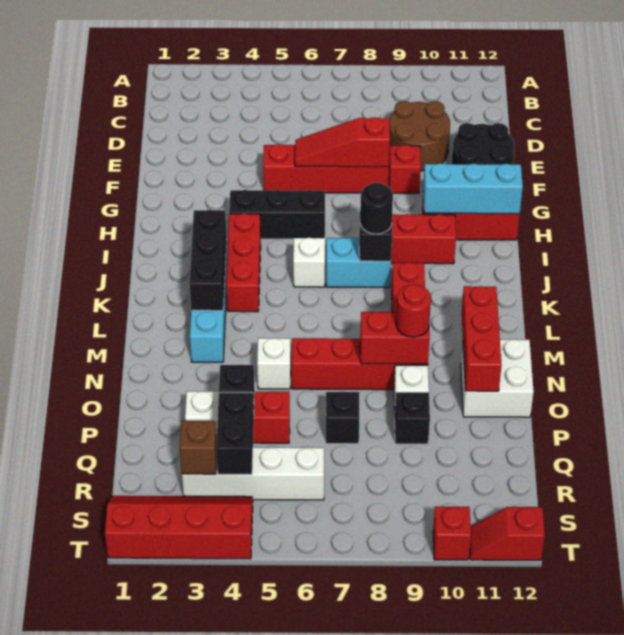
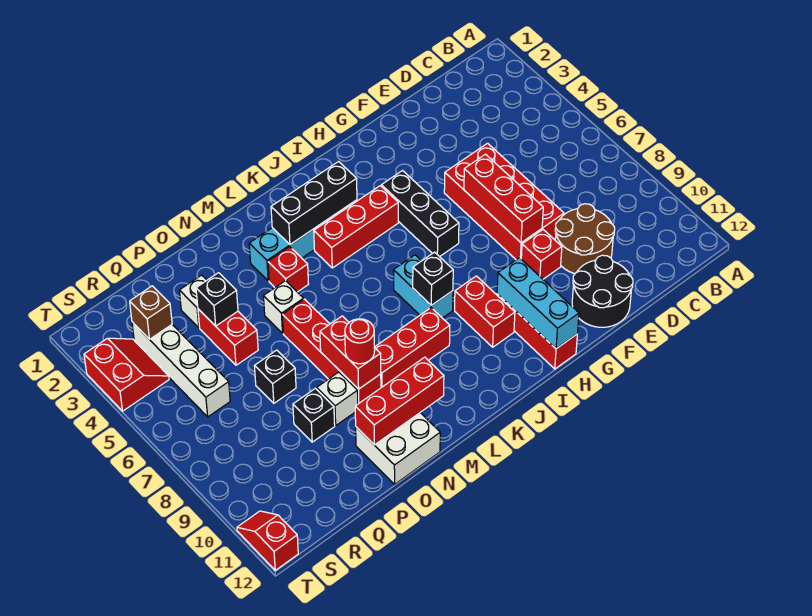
red 1x4 brick [263,144,389,193] -> red 2x4 brick [444,143,564,260]
red 1x3 slope [295,117,390,167] -> red 1x3 brick [464,154,543,243]
white 1x1 brick [293,238,325,287] -> none
black 1x1 round brick [360,183,393,234] -> none
black 1x2 brick [216,393,254,474] -> none
red 2x4 slope [105,496,253,559] -> red 2x2 slope [84,338,169,411]
red 1x1 brick [433,507,471,560] -> red 1x1 brick moved to [268,247,308,292]

